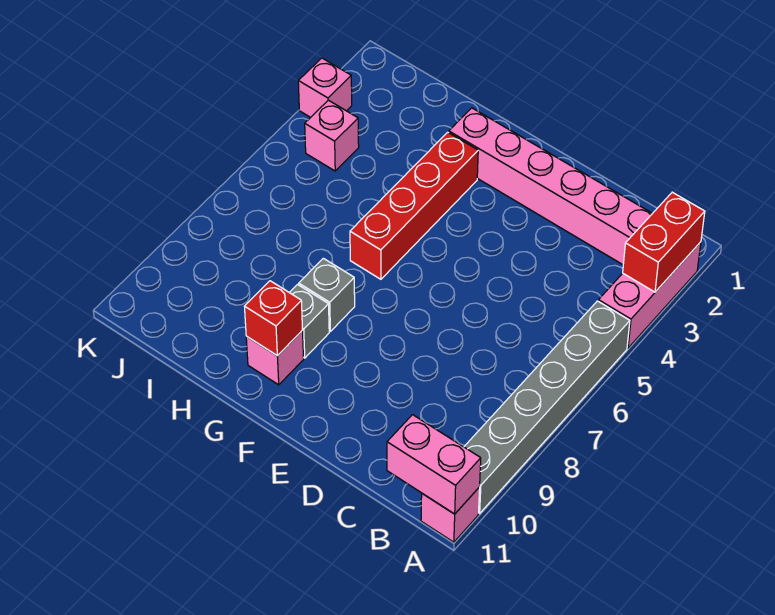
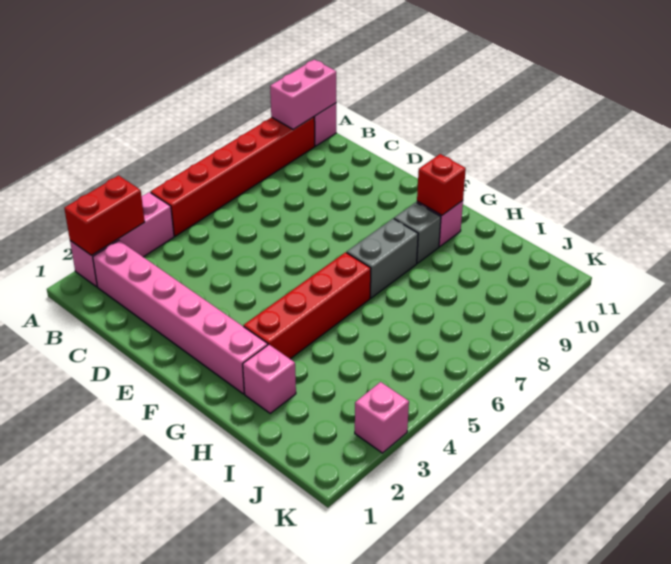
grey 1x6 brick [464,301,630,513] -> red 1x6 brick [150,117,315,236]
pink 1x2 brick [387,415,481,514] -> pink 1x2 brick turned to [270,60,336,129]
grey 1x1 brick [299,258,355,331] -> grey 1x2 brick [347,219,418,298]
pink 1x1 brick [305,100,359,171] -> pink 1x1 brick moved to [243,345,296,413]

